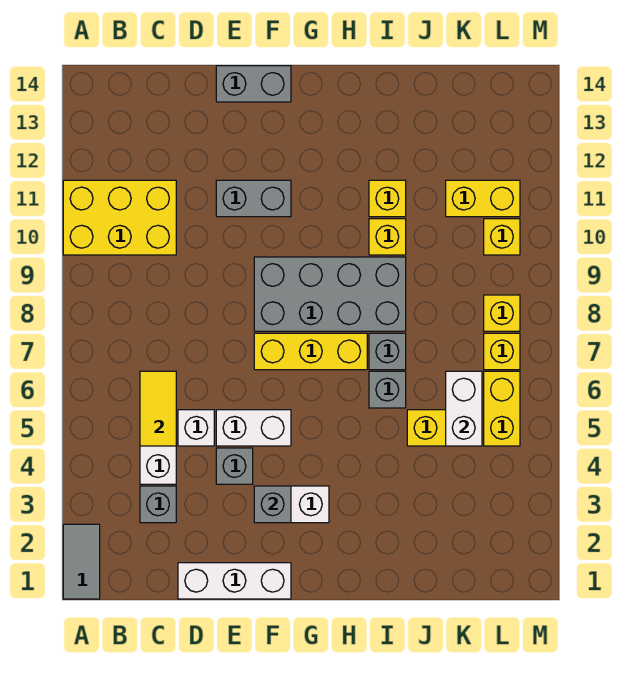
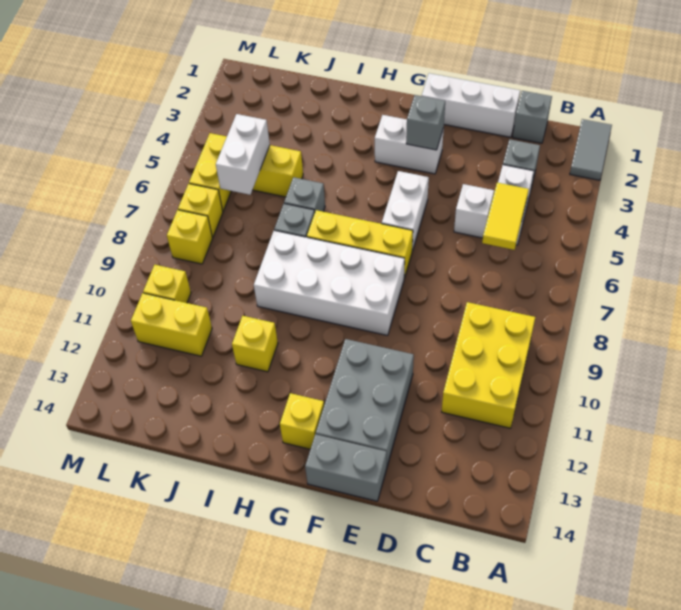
yellow 2x3 brick [63,180,176,255] -> yellow 2x3 brick turned to [442,302,535,428]
grey 1x1 brick [216,448,253,484] -> grey 1x1 brick moved to [513,91,552,143]
white 1x2 brick [216,410,291,446] -> white 1x2 brick turned to [382,171,429,251]
grey 1x2 brick [216,180,291,217] -> grey 2x3 brick [316,339,414,466]
grey 2x4 brick [254,257,406,331] -> white 2x4 brick [254,230,405,335]
yellow 1x1 brick [369,219,406,255] -> yellow 1x1 brick moved to [280,393,324,449]

